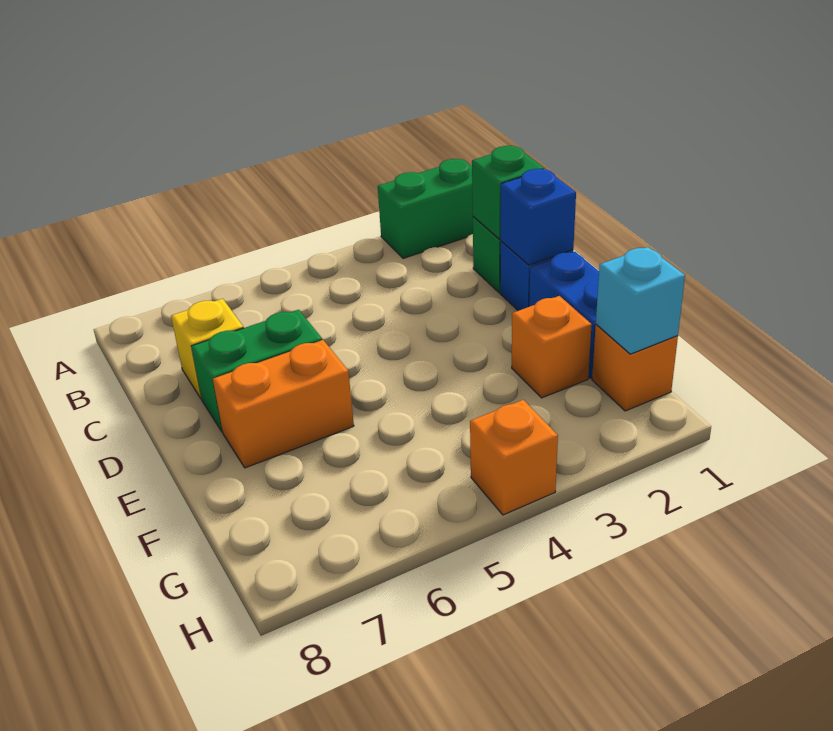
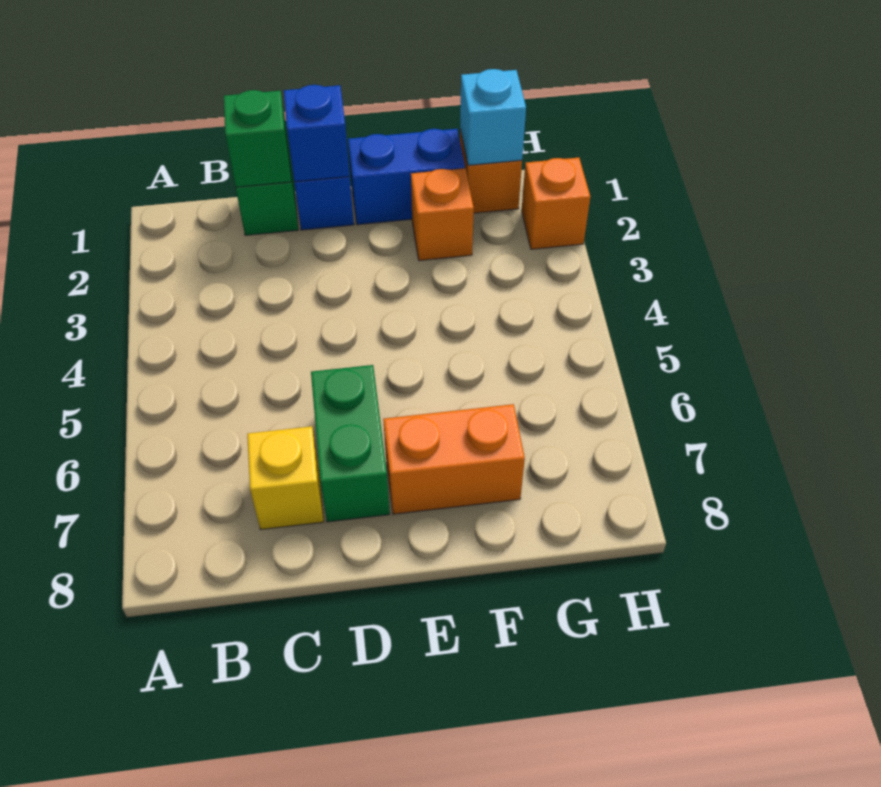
green 1x2 brick [378,159,473,259] -> none
orange 1x2 brick [213,340,354,468] -> orange 1x2 brick turned to [383,404,525,514]
orange 1x1 brick [470,400,558,515] -> orange 1x1 brick moved to [522,158,590,249]

